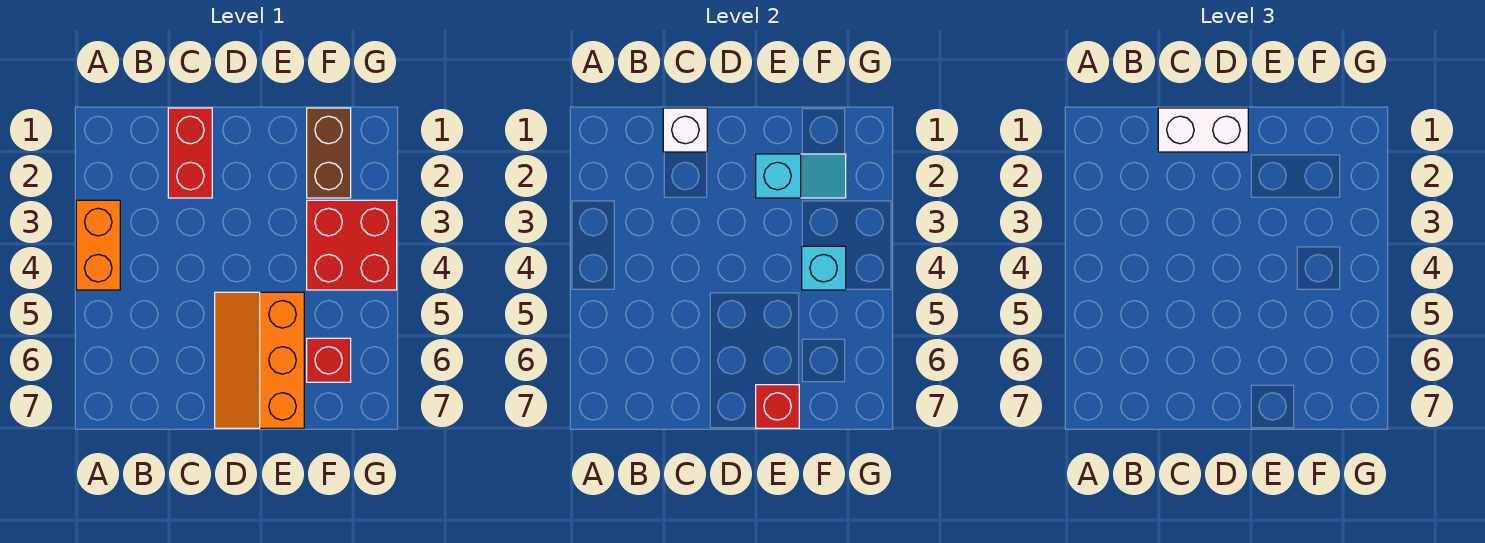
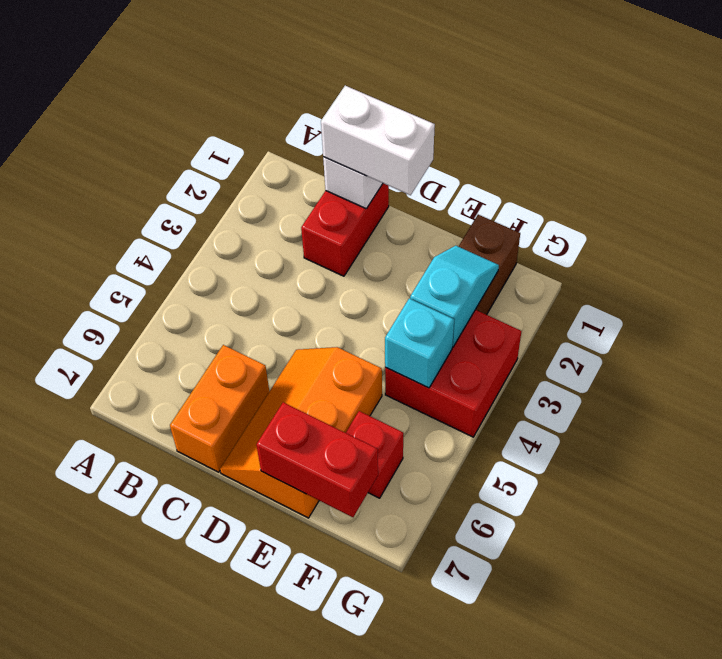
orange 1x2 brick [76,200,120,290] -> orange 1x2 brick moved to [170,345,269,472]
cyan 1x2 slope [756,154,846,198] -> cyan 1x2 slope turned to [410,246,499,347]
red 1x1 brick [756,385,799,428] -> red 1x2 brick [256,402,378,517]

